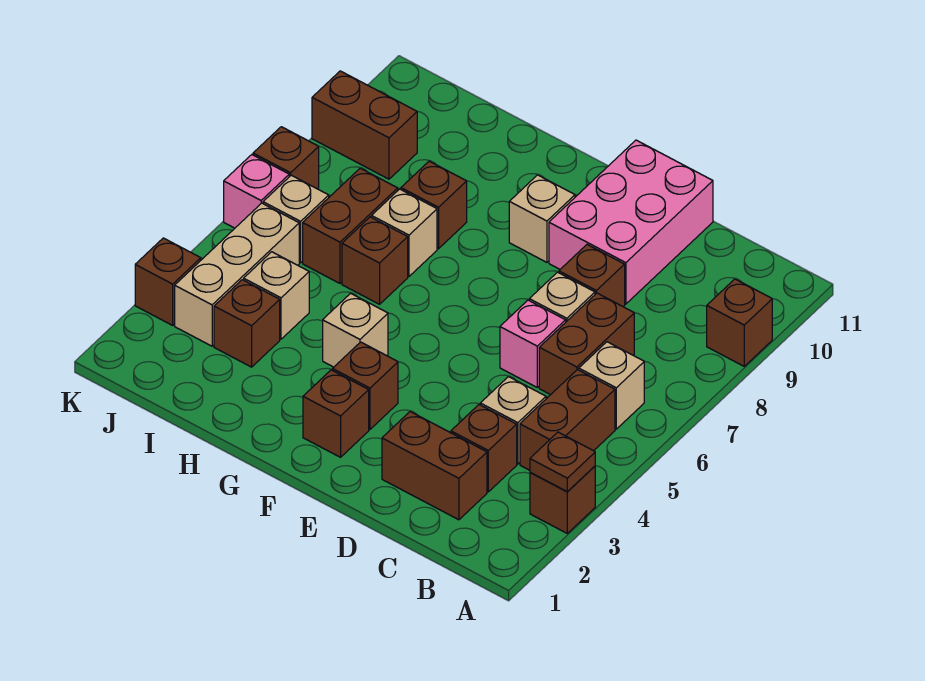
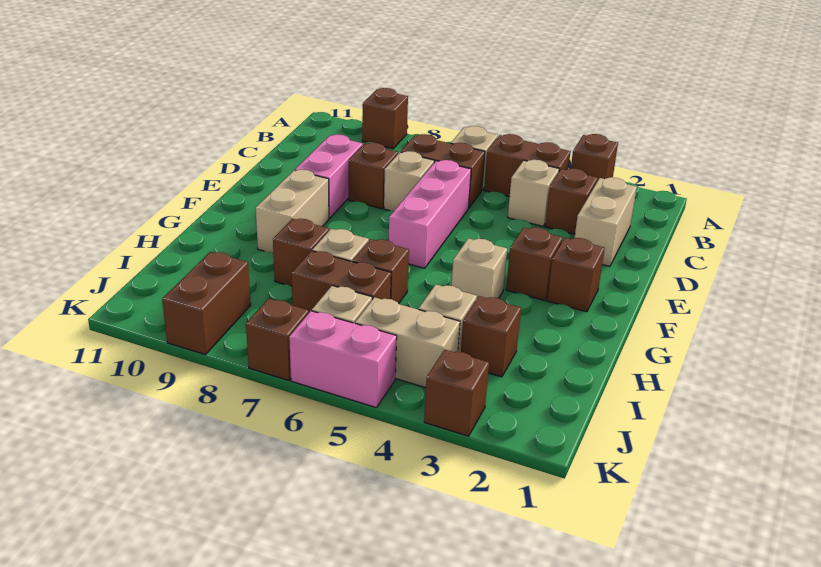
brown 1x1 plate [530,432,595,492] -> none
brown 1x2 brick [382,412,487,520] -> tan 1x2 brick [575,177,637,266]
pink 1x1 brick [500,300,566,387] -> pink 1x3 brick [389,160,471,268]
pink 2x3 brick [549,140,713,304] -> pink 1x2 brick [295,134,363,218]
tan 1x1 brick [509,175,575,262] -> tan 1x2 brick [256,170,329,253]
tan 1x3 brick [175,203,299,346] -> tan 1x2 brick [355,297,460,388]
pink 1x1 brick [224,155,289,228] -> pink 1x2 brick [289,311,397,408]

